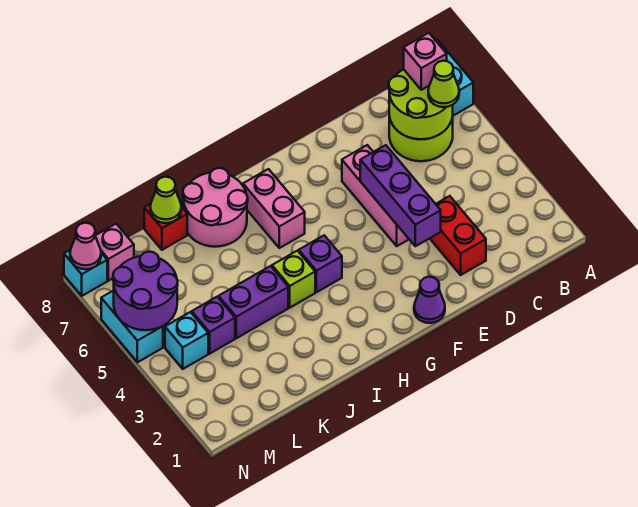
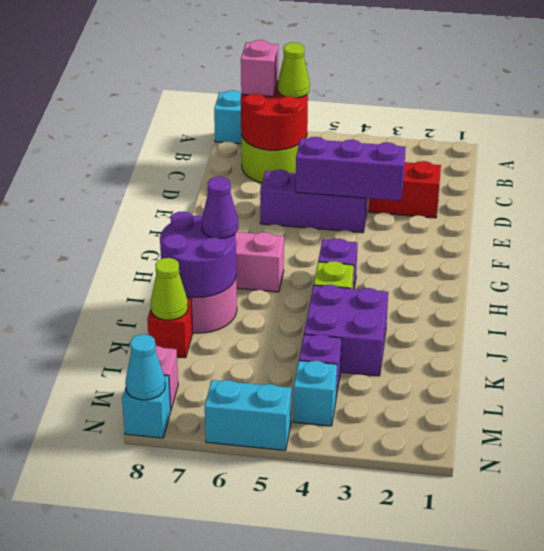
lime 2x2 round brick [389,69,453,139] -> red 2x2 round brick [241,83,308,150]
pink 1x3 brick [342,145,409,246] -> purple 1x3 brick [260,170,367,233]
purple 1x1 cone [414,277,445,323] -> purple 1x1 cone moved to [202,177,238,239]
purple 1x2 brick [219,266,288,338] -> purple 2x2 brick [304,285,388,376]
purple 2x2 round brick [113,252,178,330] -> purple 2x2 round brick moved to [160,211,236,297]
pink 1x1 cone [70,223,101,269] -> cyan 1x1 cone [125,334,165,400]

